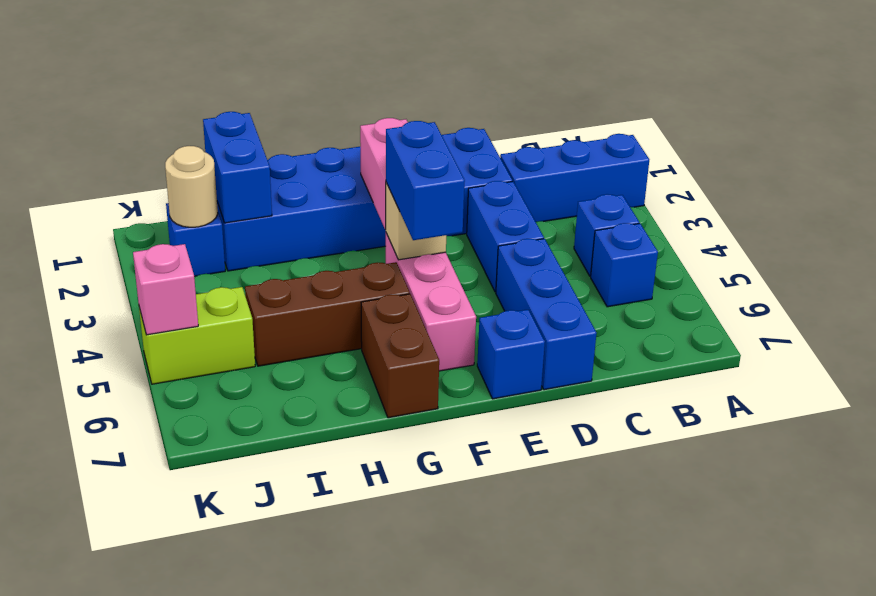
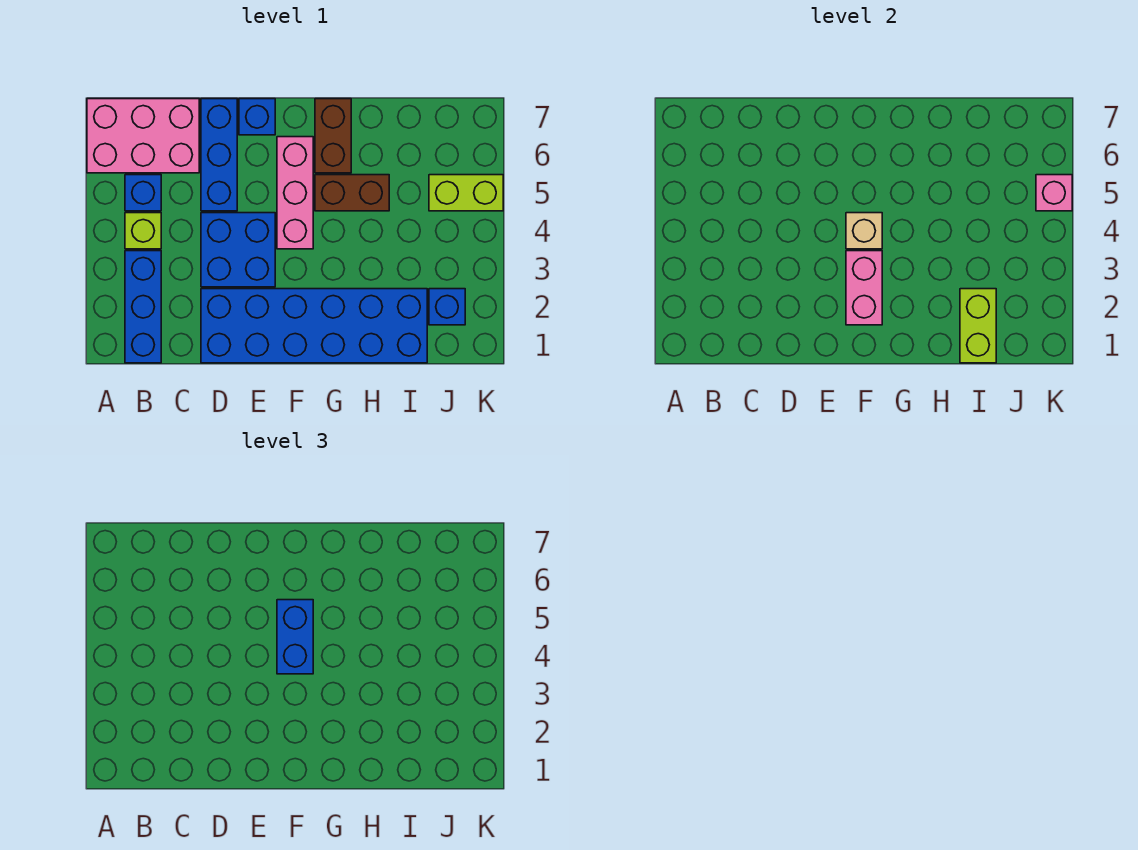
blue 1x3 brick [500,134,649,222] -> blue 1x3 brick turned to [125,251,161,363]
none -> pink 2x3 brick [87,99,199,173]
blue 1x1 brick [574,194,639,276] -> lime 1x1 brick [125,213,161,249]
blue 1x2 brick [467,181,544,292] -> blue 2x2 brick [201,213,275,287]
brown 1x3 brick [245,262,410,366] -> brown 1x2 brick [315,175,389,211]
blue 1x2 brick [203,112,272,223] -> lime 1x2 brick [960,289,996,363]
tan 1x1 round brick [165,146,218,227] -> none

